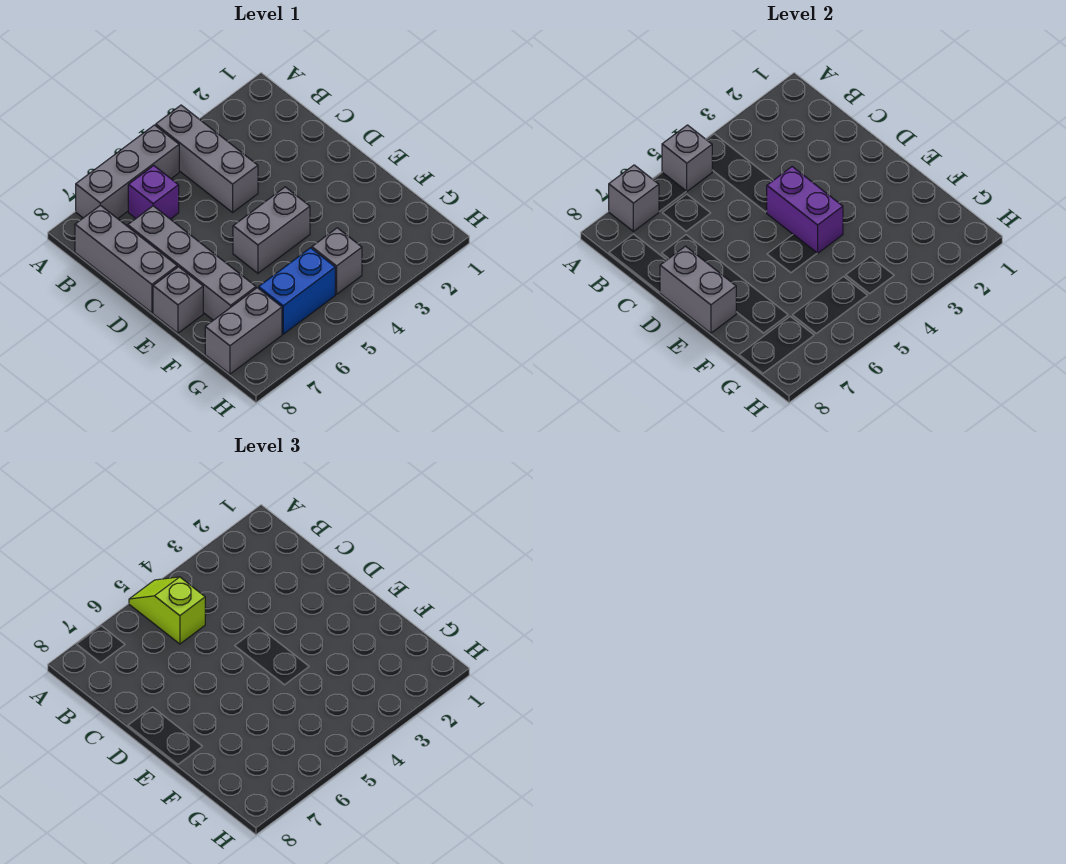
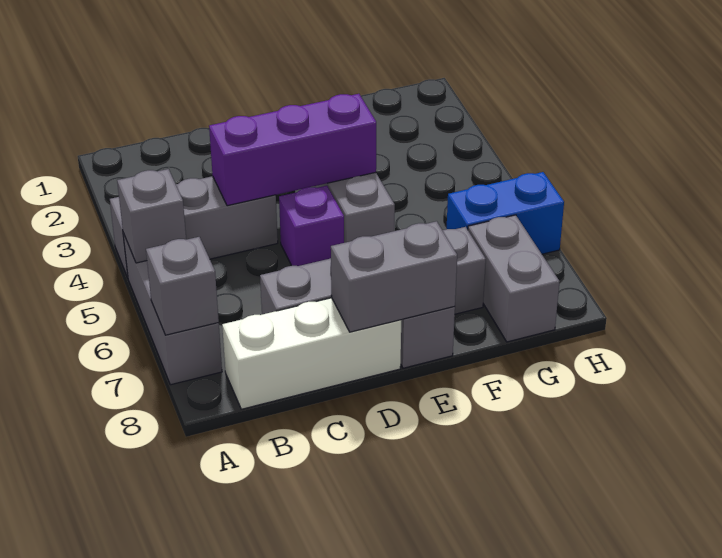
lime 1x2 slope [129,577,205,644] -> none
purple 1x1 brick [128,166,179,219] -> purple 1x1 brick moved to [279,186,344,266]
grey 1x3 brick [75,205,177,313] -> white 1x3 brick [222,298,401,409]
purple 1x2 brick [767,167,843,253] -> purple 1x3 brick [209,94,376,206]
grey 1x1 brick [312,228,362,294] -> none
blue 1x2 brick [259,248,335,334] -> blue 1x2 brick turned to [447,172,564,254]

